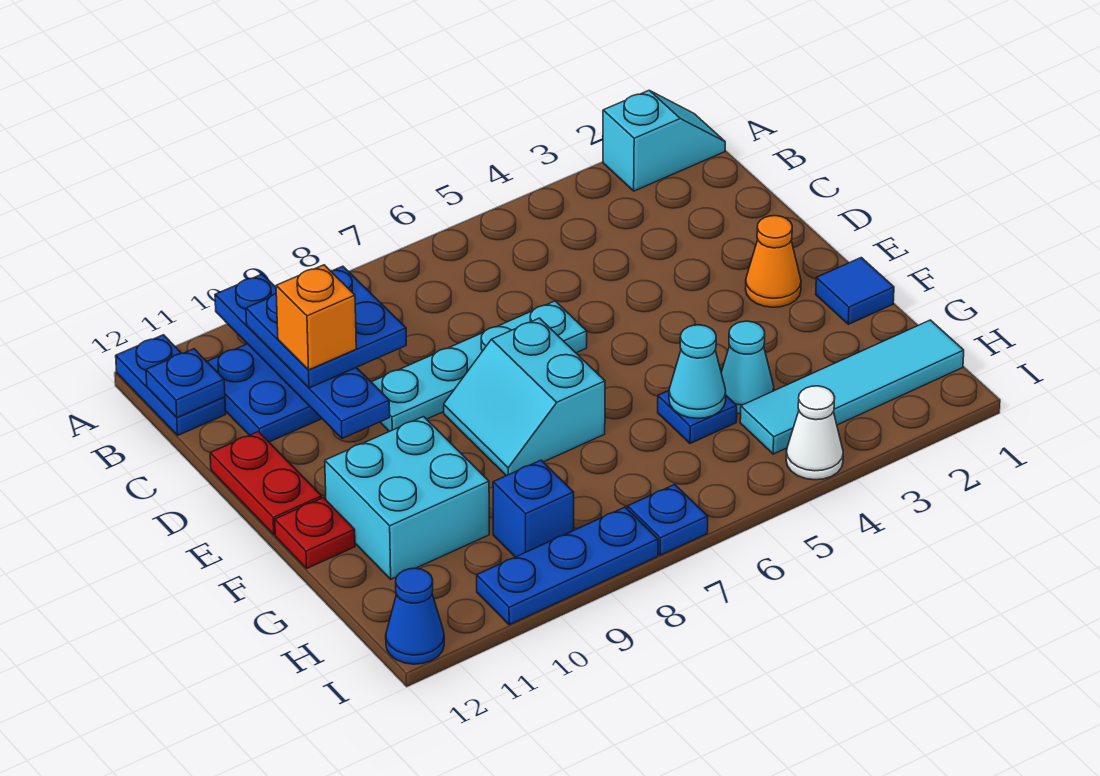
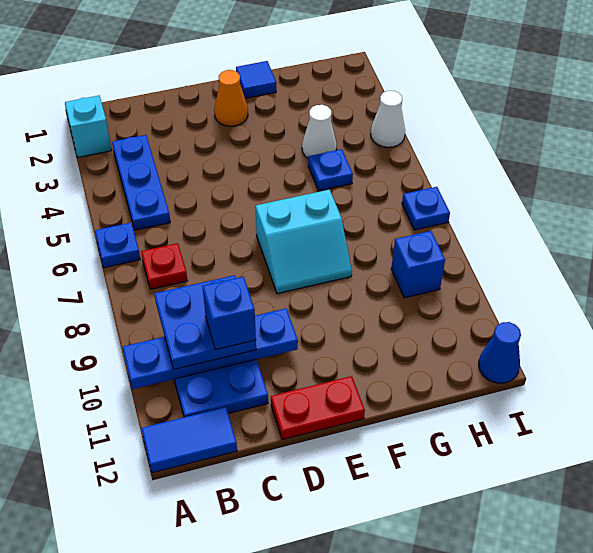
blue 1x2 plate [116,335,226,435] -> blue 1x2 tile [141,407,237,473]
blue 1x1 plate [146,349,225,417] -> blue 1x1 plate moved to [95,223,140,268]
orange 1x1 brick [276,265,356,370] -> blue 1x1 brick [202,276,256,349]
cyan 1x4 plate [372,301,587,432] -> none
cyan 2x2 brick [325,417,489,579] -> none
red 1x1 plate [275,498,355,568] -> red 1x1 plate moved to [141,243,187,289]
cyan 1x1 cone [721,321,774,414] -> white 1x1 cone [302,105,337,158]
cyan 1x1 cone [669,325,726,418] -> none
cyan 1x4 tile [740,320,964,454] -> none
blue 1x3 plate [477,507,658,625] -> blue 1x3 plate moved to [112,135,170,230]

